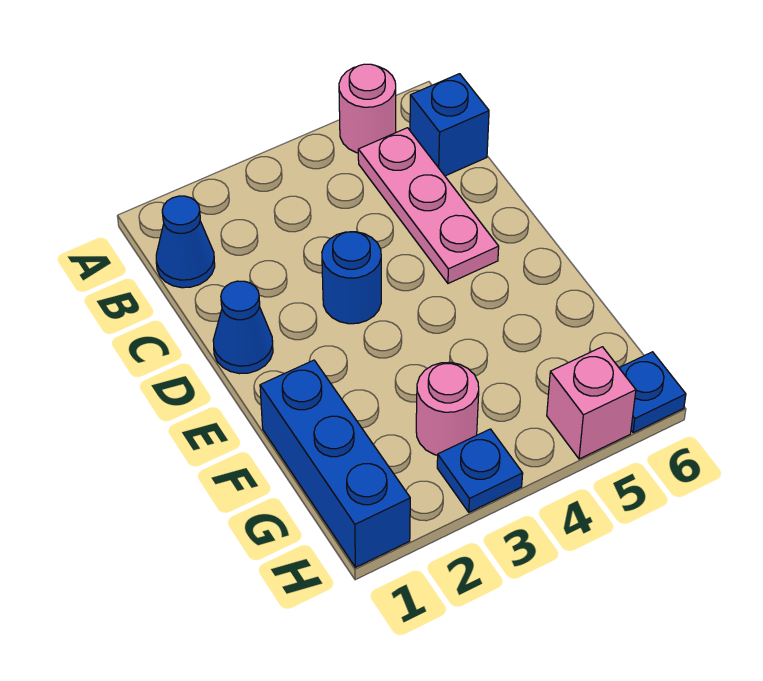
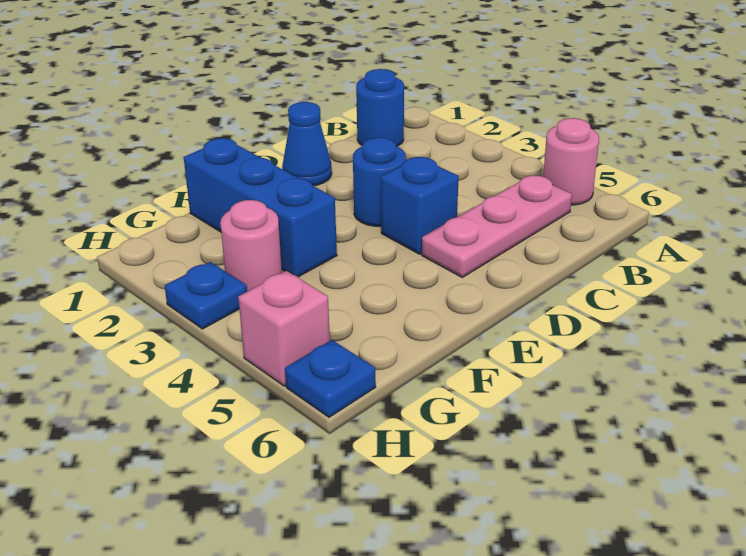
blue 1x1 cone [156,196,215,288] -> blue 1x1 round brick [356,69,404,146]
blue 1x1 brick [410,74,489,176] -> blue 1x1 brick moved to [381,157,459,254]
blue 1x3 brick [260,360,410,567] -> blue 1x3 brick turned to [184,138,337,277]

